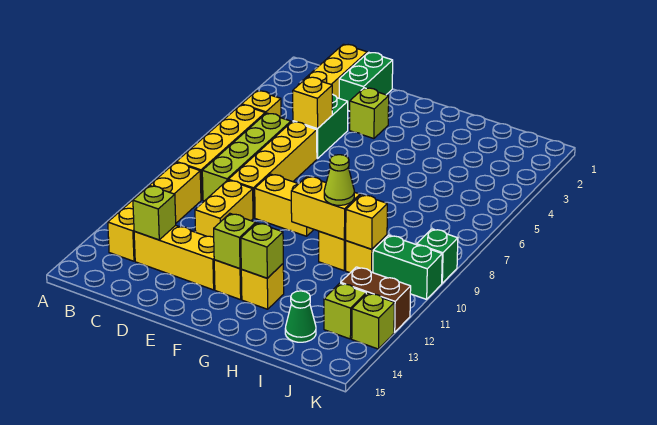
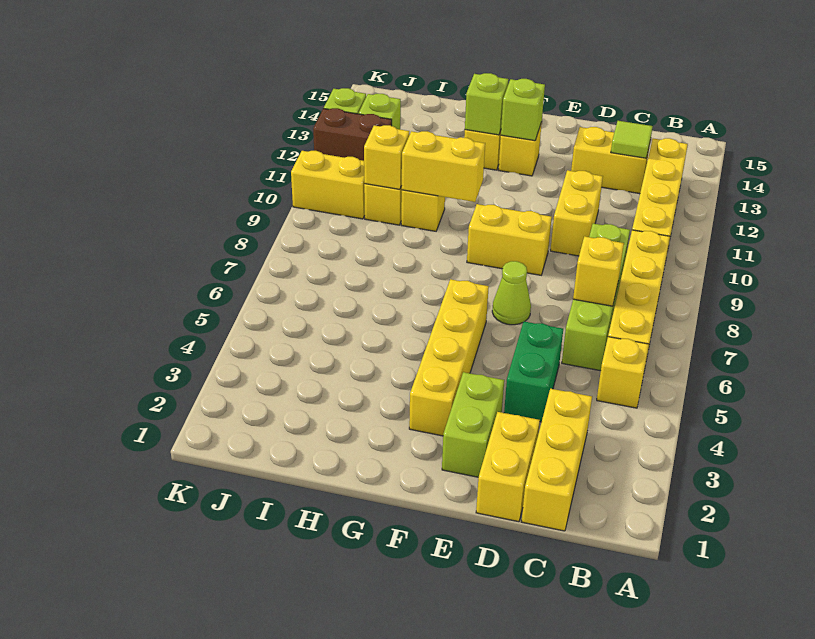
yellow 1x3 brick [134,225,215,290] -> yellow 1x2 brick [571,127,650,194]
lime 1x1 brick [133,186,176,240] -> lime 1x1 tile [611,121,653,158]
green 1x2 brick [339,52,393,111] -> yellow 1x2 brick [476,412,540,522]
yellow 1x1 brick [293,77,332,129] -> yellow 1x1 brick moved to [573,236,624,306]
yellow 1x4 brick [228,122,317,218] -> yellow 1x4 brick moved to [409,279,489,436]
lime 1x1 brick [350,88,389,139] -> lime 1x2 brick [442,372,504,477]
lime 1x1 cone [324,155,354,205] -> lime 1x1 cone moved to [492,261,531,325]
green 1x1 cone [285,291,316,342] -> none
green 1x2 brick [373,235,442,299] -> yellow 1x2 brick [291,151,365,219]
green 1x1 brick [417,229,458,283] -> none

